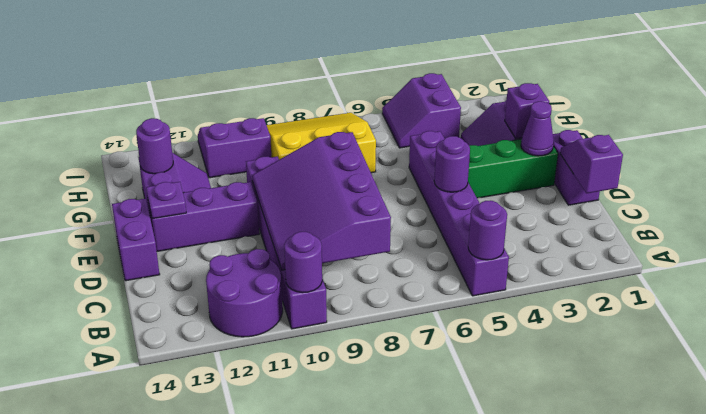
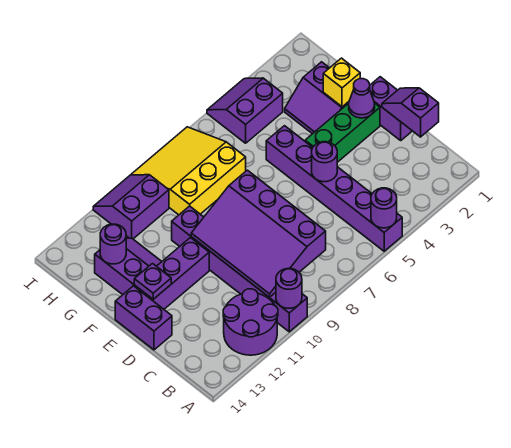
purple 1x1 brick [505,83,549,139] -> yellow 1x1 brick [323,58,360,107]
purple 2x2 slope [382,73,461,148] -> purple 2x2 slope turned to [207,78,283,143]

